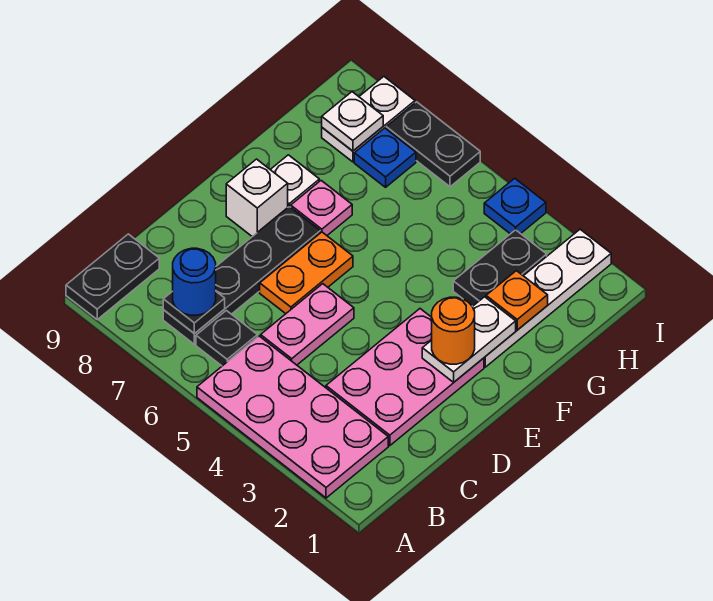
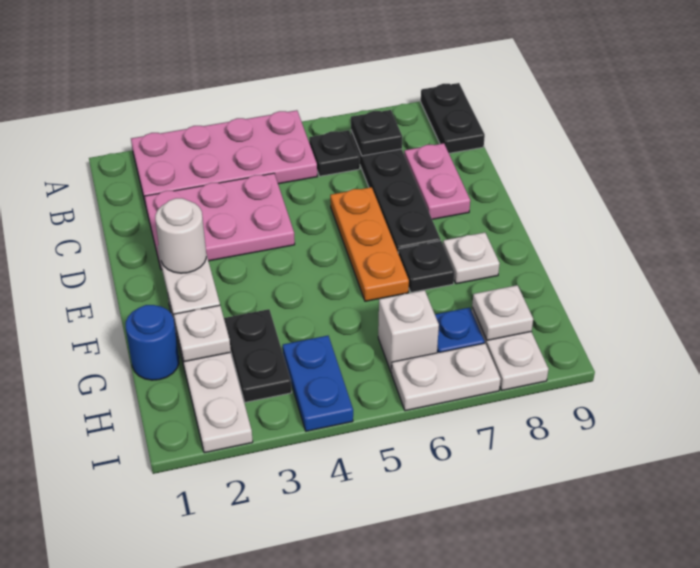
blue 1x1 round brick [173,248,216,315] -> blue 1x1 round brick moved to [126,305,179,380]
pink 2x3 plate [326,309,484,446] -> pink 2x3 plate turned to [144,173,295,270]
pink 1x2 plate [261,284,354,365] -> pink 1x2 plate moved to [404,143,470,219]
orange 1x2 plate [260,232,353,314] -> orange 1x3 plate [330,187,409,301]
orange 1x1 round brick [432,297,475,364] -> white 1x1 round brick [155,198,206,273]
white 1x1 brick [226,159,288,237] -> white 1x1 brick moved to [378,290,439,373]
pink 1x1 plate [291,181,352,235] -> black 1x1 plate [398,241,454,292]
orange 1x1 plate [486,271,548,330] -> white 1x1 plate [174,305,231,362]
blue 1x1 plate [484,178,546,234] -> blue 1x2 plate [283,336,353,431]
black 1x2 plate [386,102,480,187] -> white 1x2 plate [392,343,501,411]

